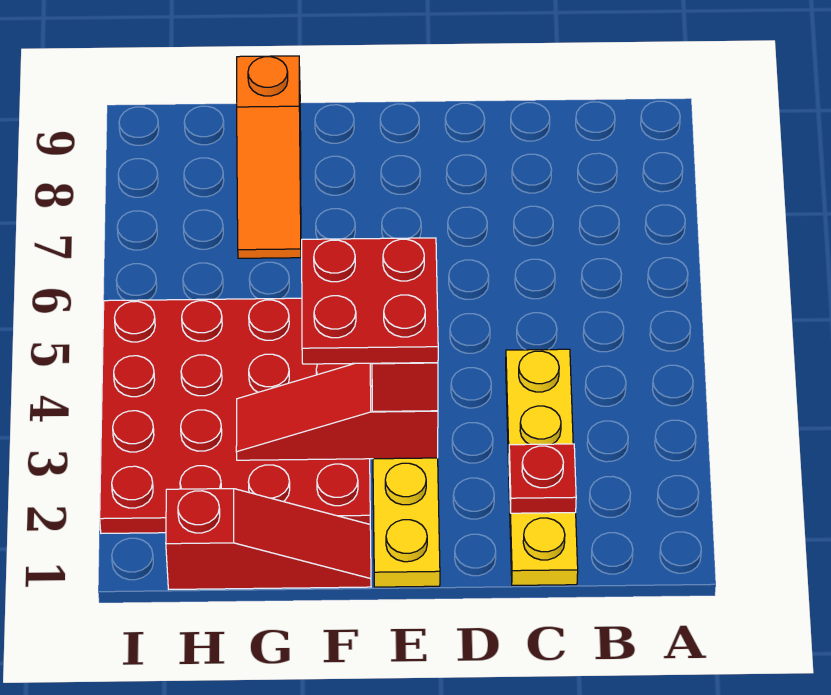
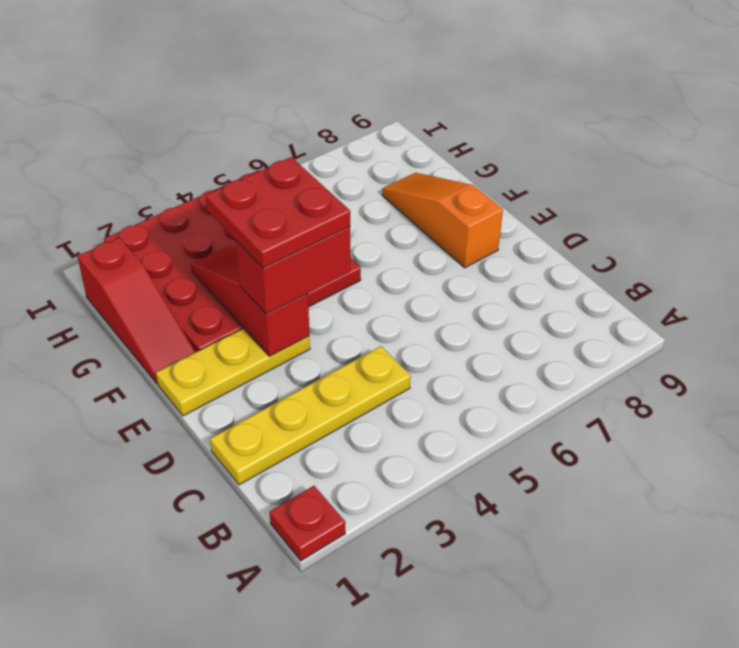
red 1x1 plate [509,444,576,513] -> red 1x1 plate moved to [270,486,345,561]
orange 1x3 slope [237,56,301,258] -> orange 1x3 slope turned to [382,173,503,268]

